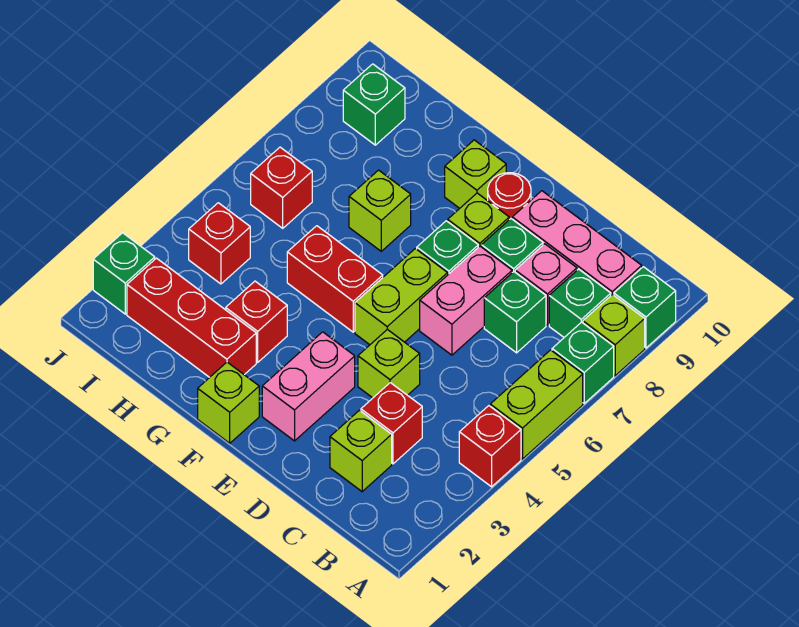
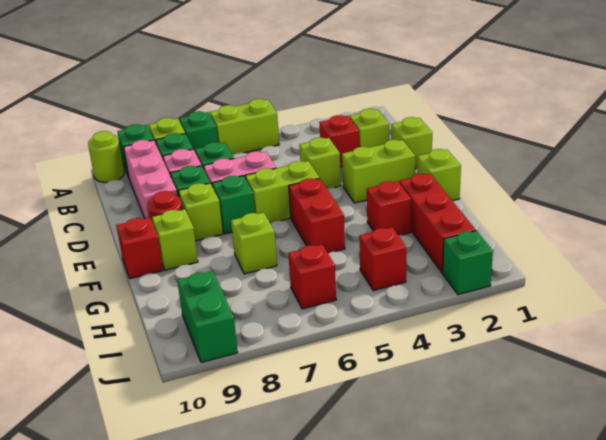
red 1x1 brick [459,406,521,487] -> red 1x1 brick moved to [116,217,163,279]
none -> lime 1x1 round brick [88,131,124,182]
none -> lime 1x1 brick [391,117,432,169]
pink 1x2 brick [262,332,355,441] -> lime 1x2 brick [342,140,415,203]
green 1x1 brick [343,64,405,145] -> green 1x2 brick [177,271,238,363]

